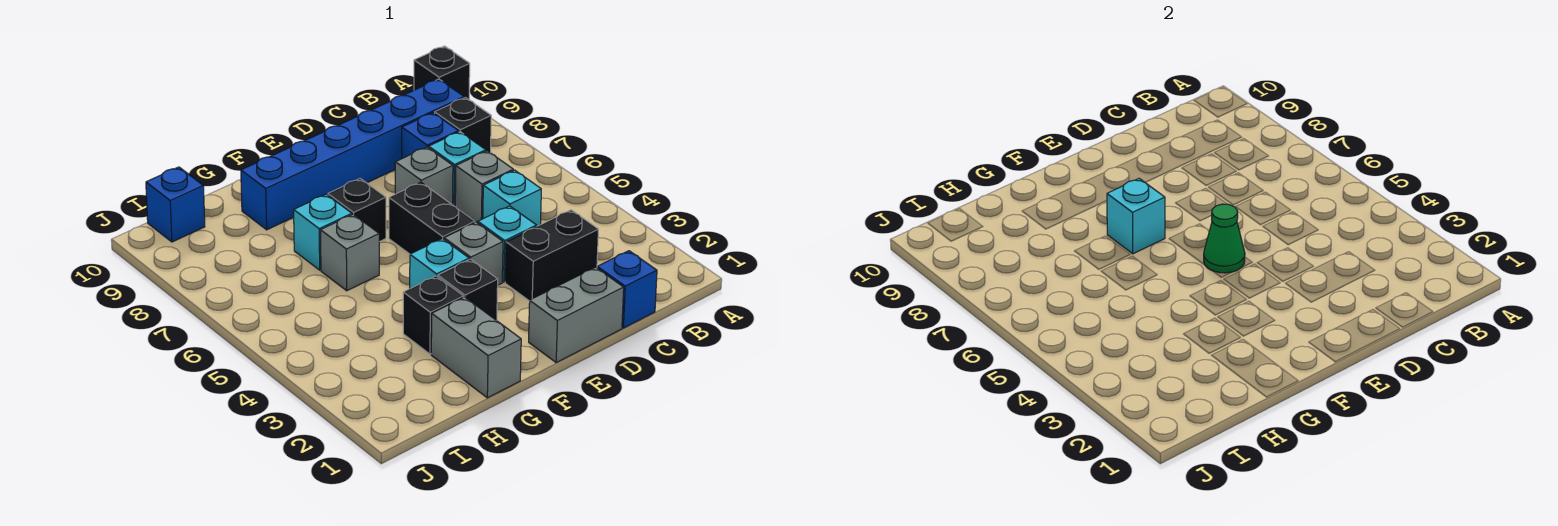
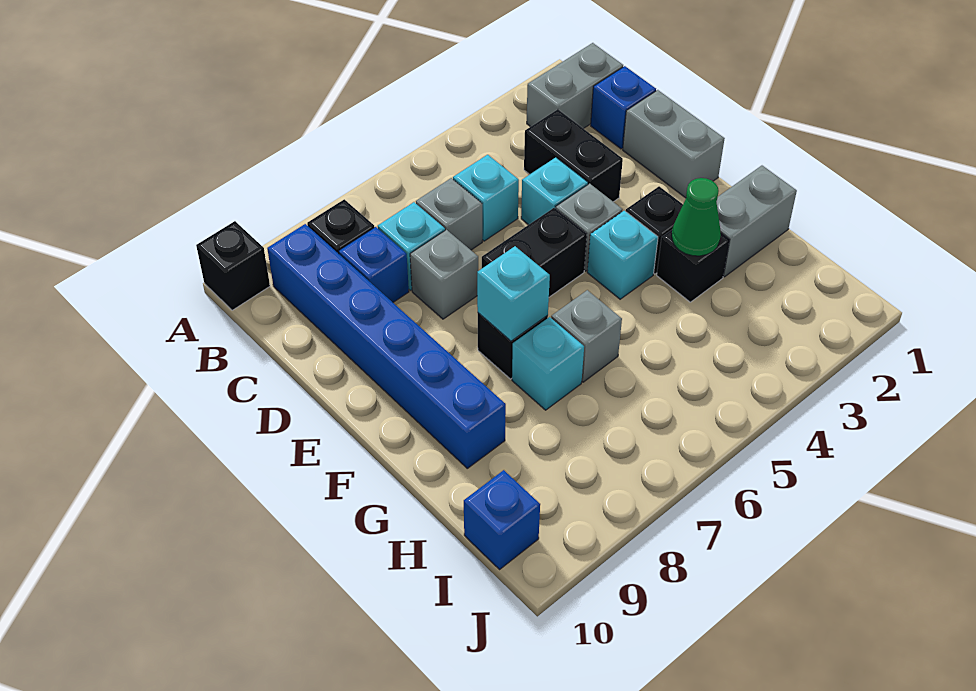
none -> grey 1x2 brick [527,43,623,129]
green 1x1 cone [1204,204,1245,273] -> green 1x1 cone moved to [672,178,721,256]

